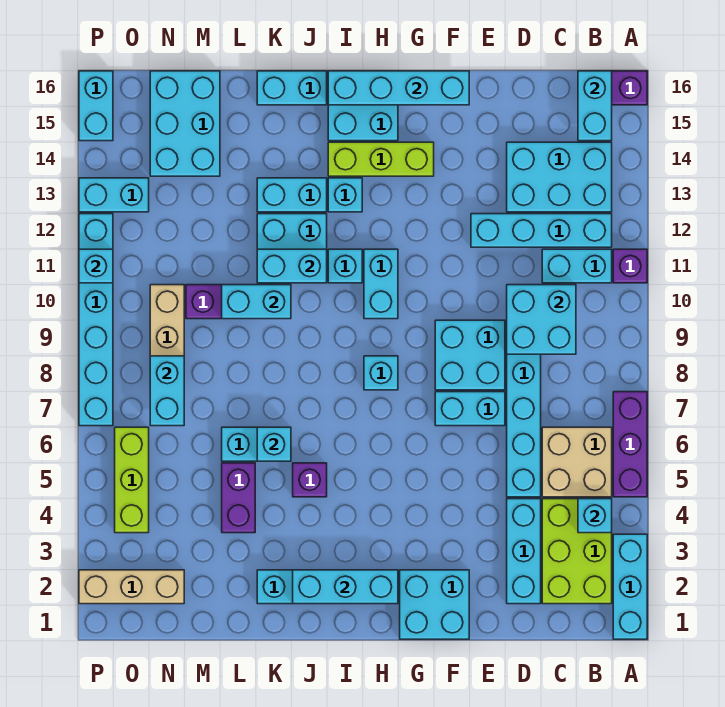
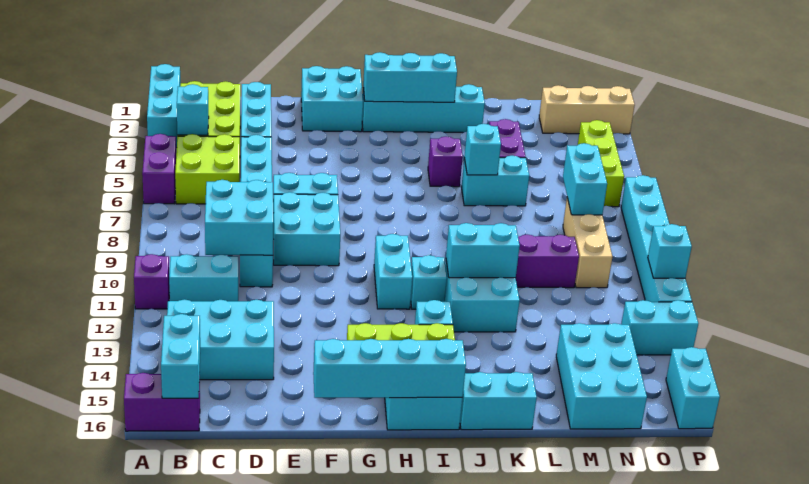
purple 1x3 brick [613,392,647,497] -> purple 1x2 brick [142,134,176,204]
tan 2x2 brick [542,427,612,497] -> lime 2x2 brick [175,134,240,204]
cyan 1x4 brick [471,214,612,247] -> none
cyan 1x1 brick [364,356,398,390] -> none
cyan 1x2 brick [257,178,327,212] -> none
cyan 1x2 brick [222,285,291,319] -> none

